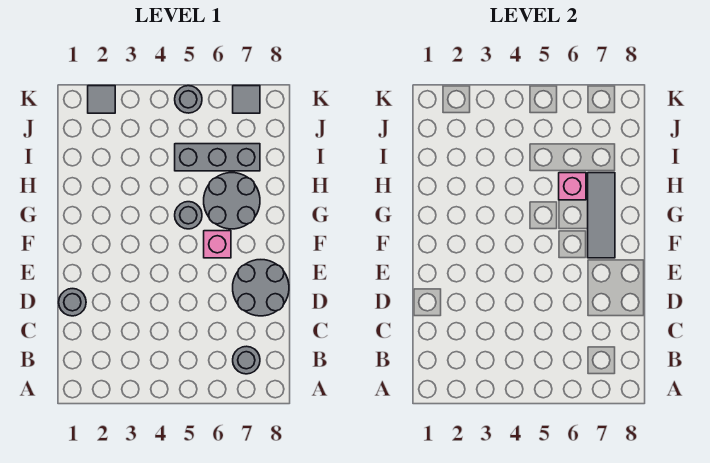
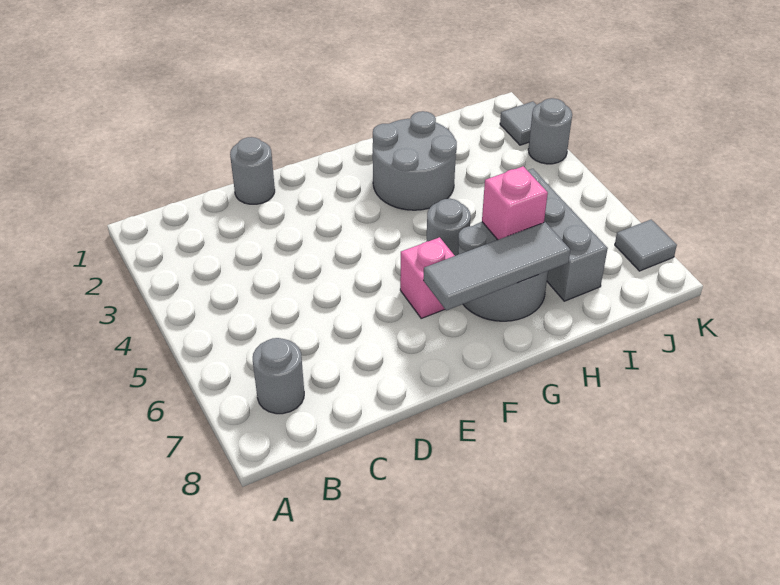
grey 2x2 round brick [233,260,289,316] -> grey 2x2 round brick moved to [373,111,457,210]
grey 1x1 round brick [175,86,202,113] -> grey 1x1 round brick moved to [528,98,572,164]

